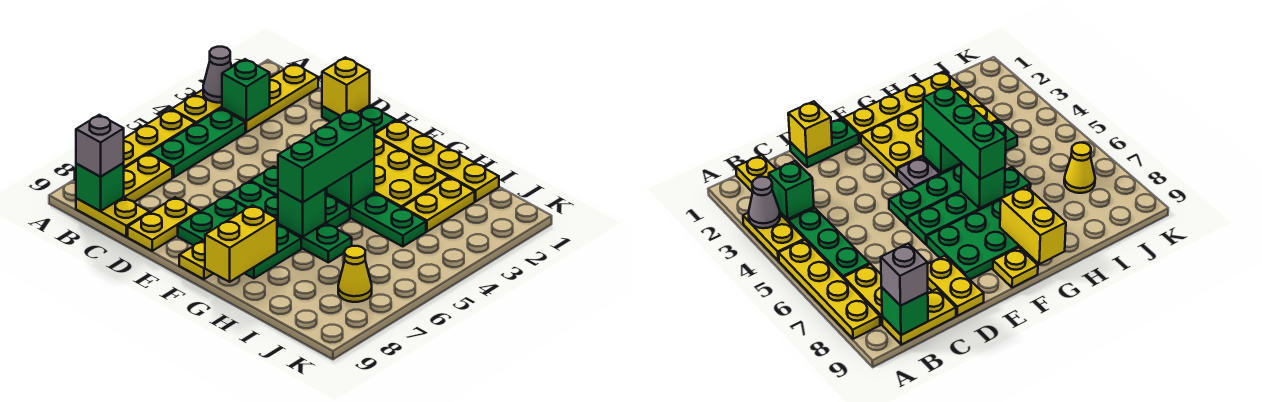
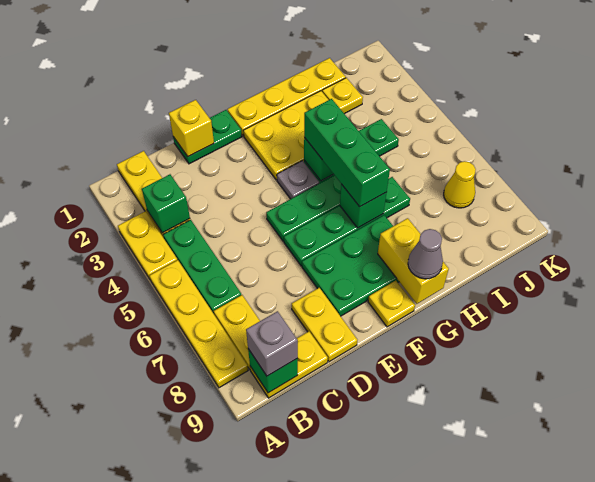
grey 1x1 cone [203,47,232,103] -> grey 1x1 cone moved to [408,229,443,279]
yellow 1x2 plate [403,178,475,232] -> yellow 1x1 plate [322,78,363,114]

